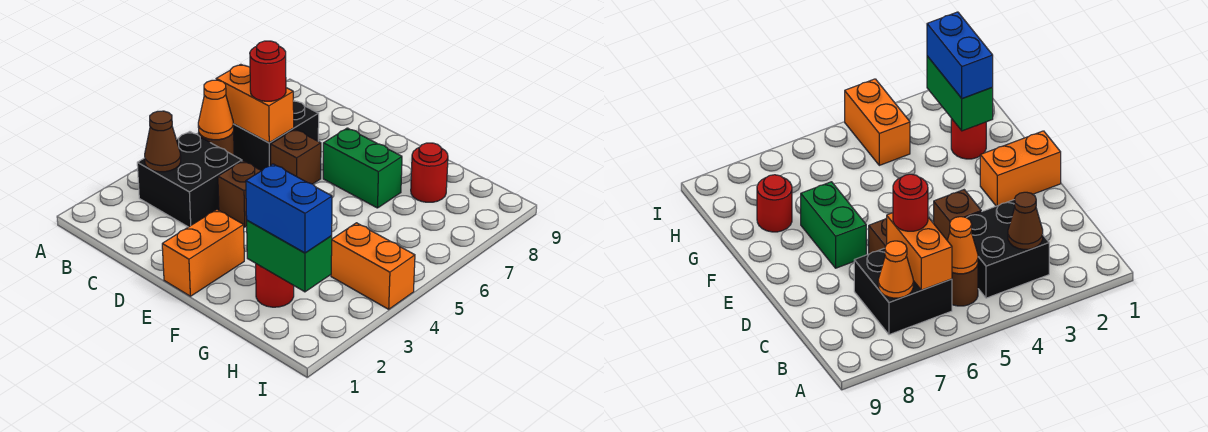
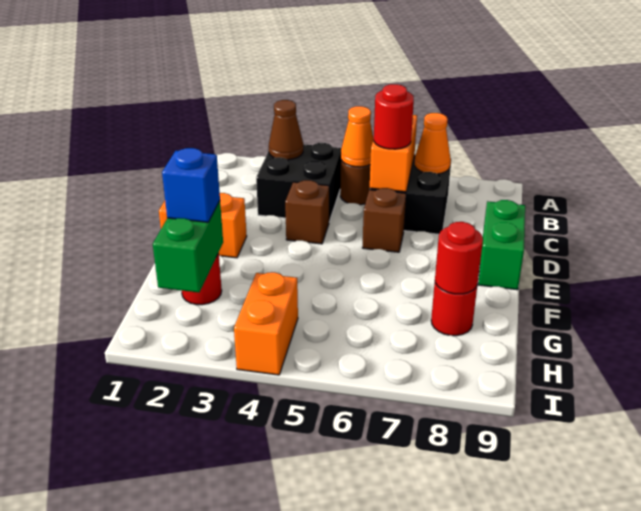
green 1x2 brick [323,128,402,208] -> green 1x2 brick moved to [478,200,525,290]
blue 1x2 brick [246,164,332,253] -> blue 1x1 brick [162,148,220,222]
none -> red 1x1 round brick [435,222,483,294]

